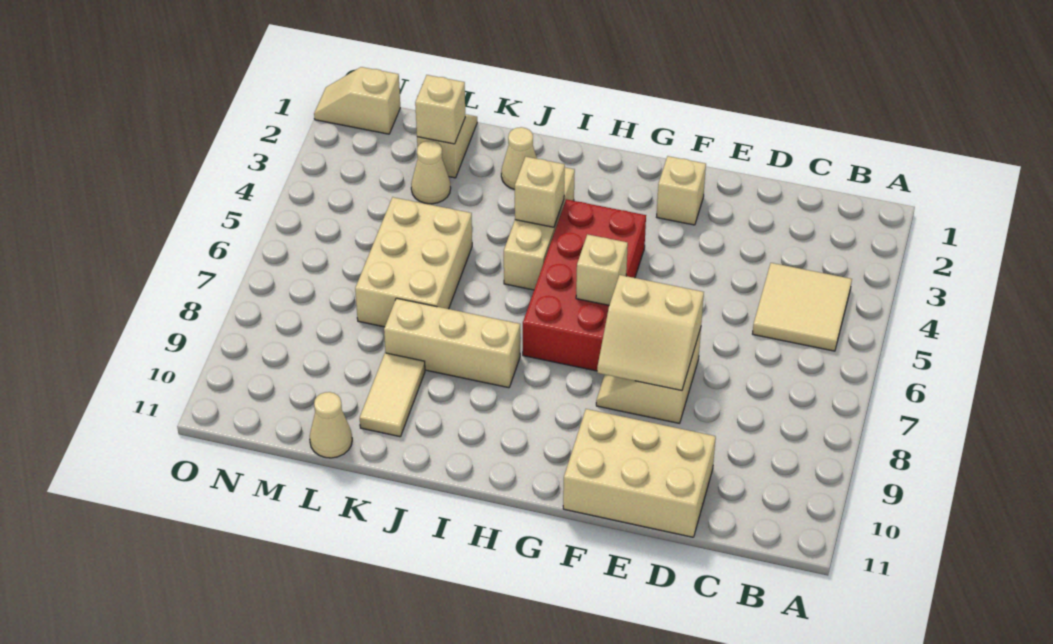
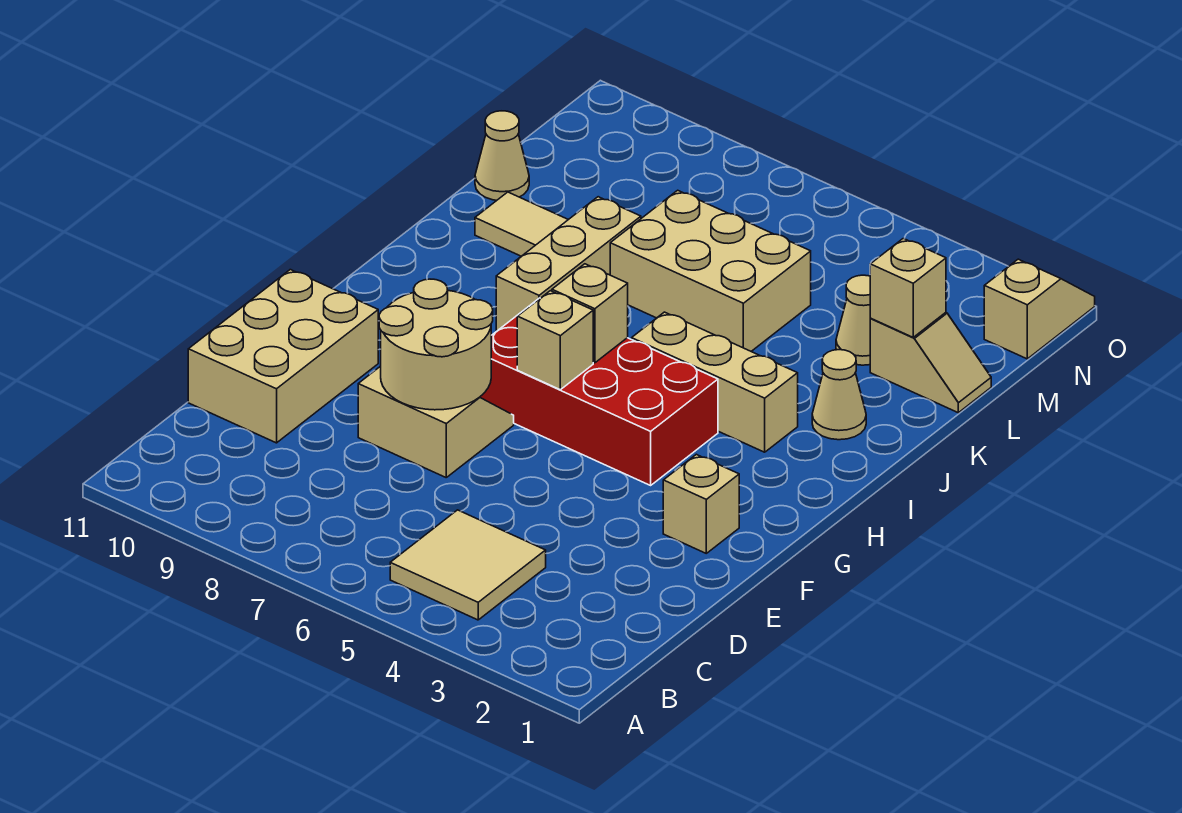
tan 2x2 slope [597,275,704,391] -> tan 2x2 round brick [379,279,493,410]
tan 1x1 brick [515,157,565,227] -> tan 1x1 brick moved to [552,264,628,363]

